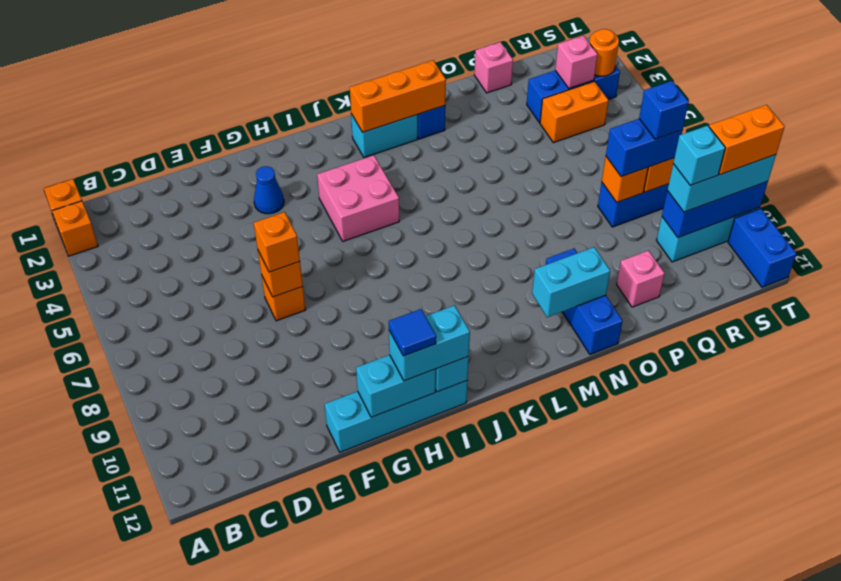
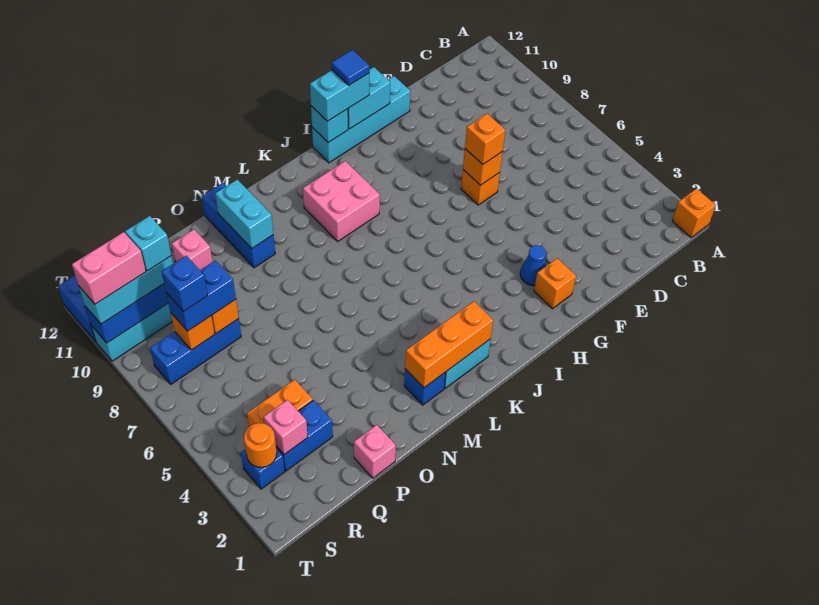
orange 1x1 brick [52,201,98,256] -> orange 1x1 brick moved to [534,258,576,309]
pink 2x2 brick [317,155,399,241] -> pink 2x2 brick moved to [303,161,380,241]
cyan 1x2 brick [532,247,610,317] -> cyan 1x2 brick turned to [215,180,273,249]
orange 1x2 brick [709,105,785,175] -> pink 1x2 brick [72,232,146,304]

